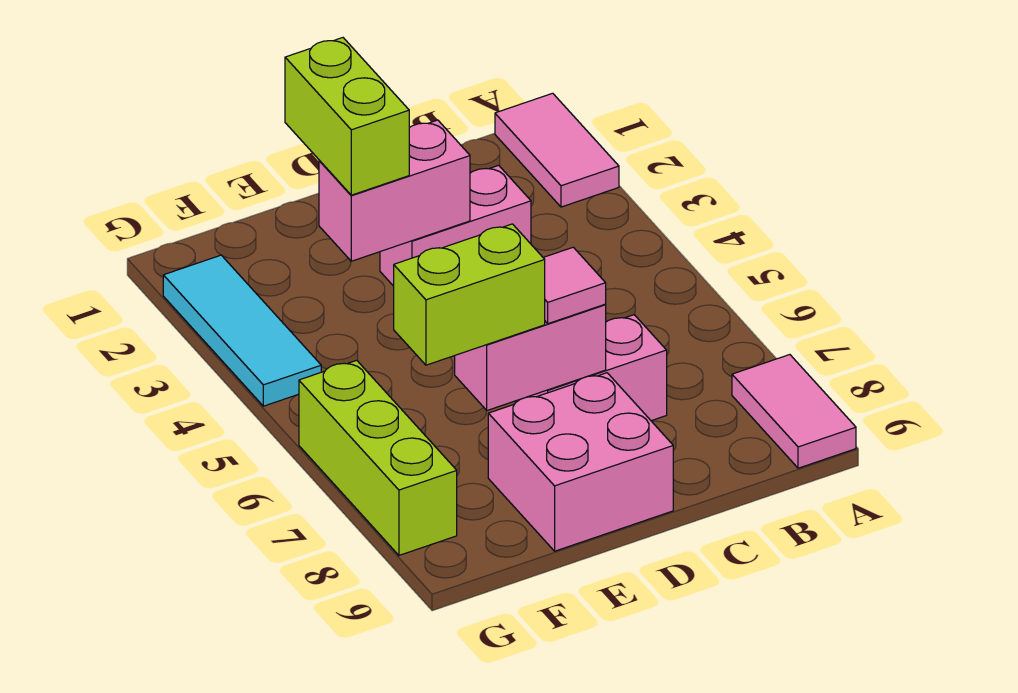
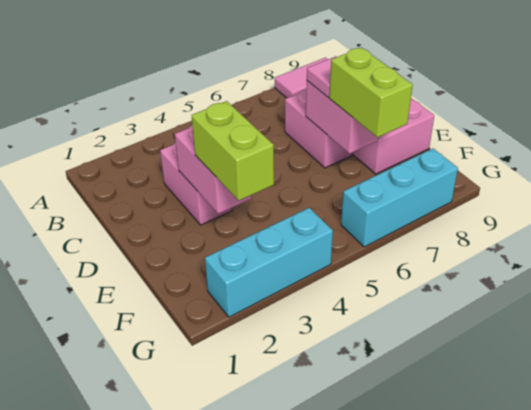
pink 1x2 tile [495,93,619,207] -> none
lime 1x2 brick [285,38,409,195] -> lime 1x2 brick turned to [191,101,274,201]
cyan 1x3 tile [163,255,321,406] -> cyan 1x3 brick [205,208,333,317]
lime 1x3 brick [299,360,457,555] -> cyan 1x3 brick [341,149,458,247]

